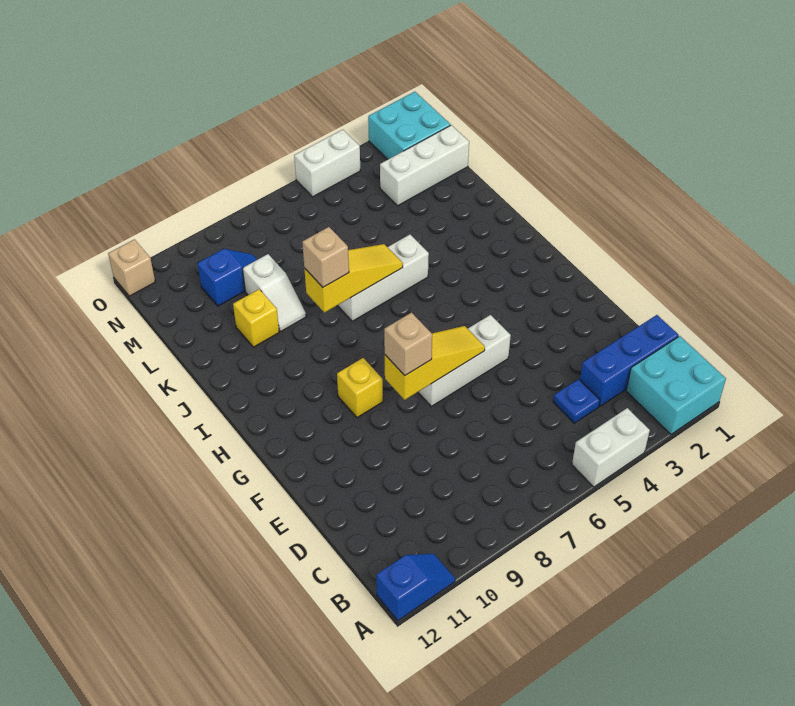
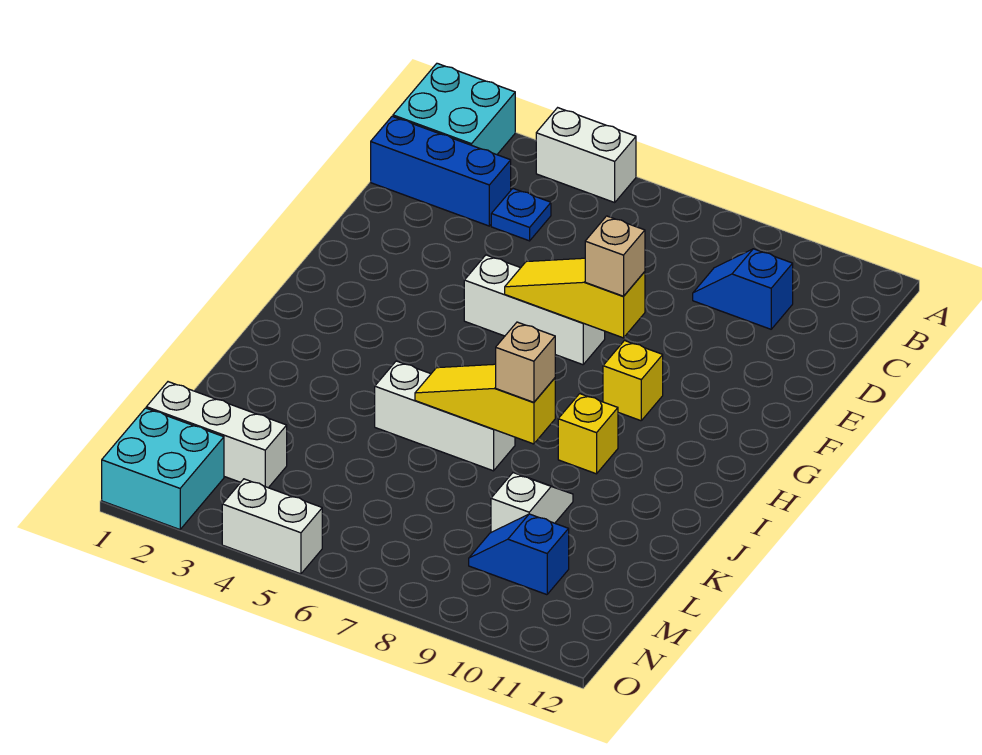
blue 1x2 slope [376,554,455,620] -> blue 1x2 slope moved to [693,249,793,329]
yellow 1x1 brick [233,289,279,347] -> yellow 1x1 brick moved to [558,394,618,474]
tan 1x1 brick [108,239,155,296] -> none

